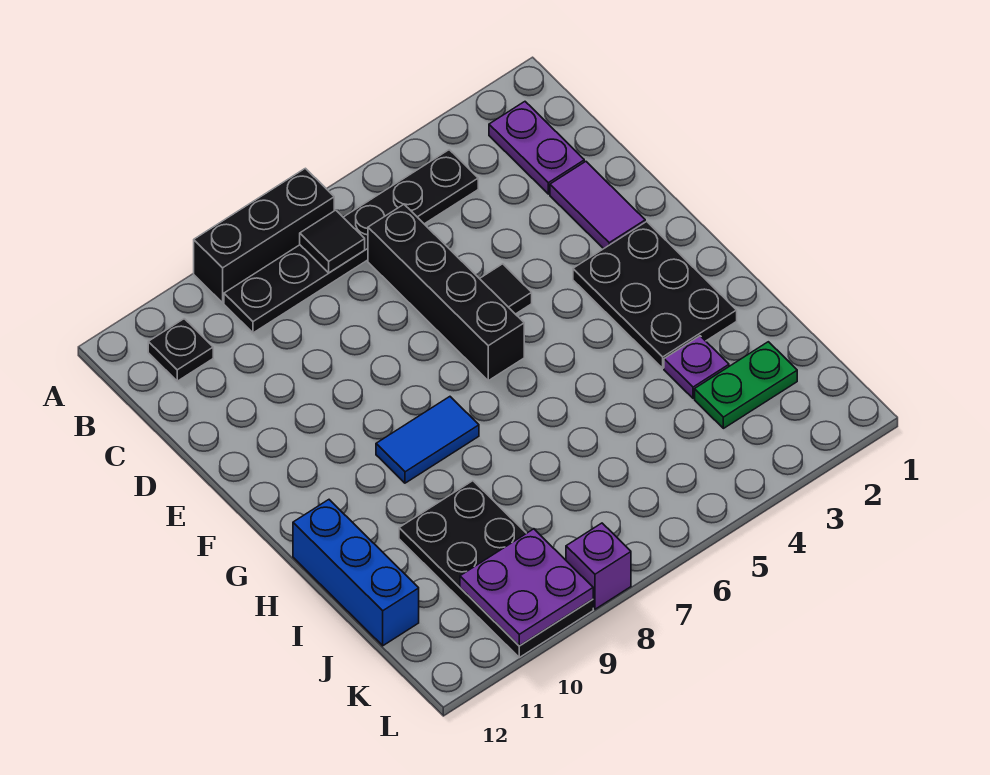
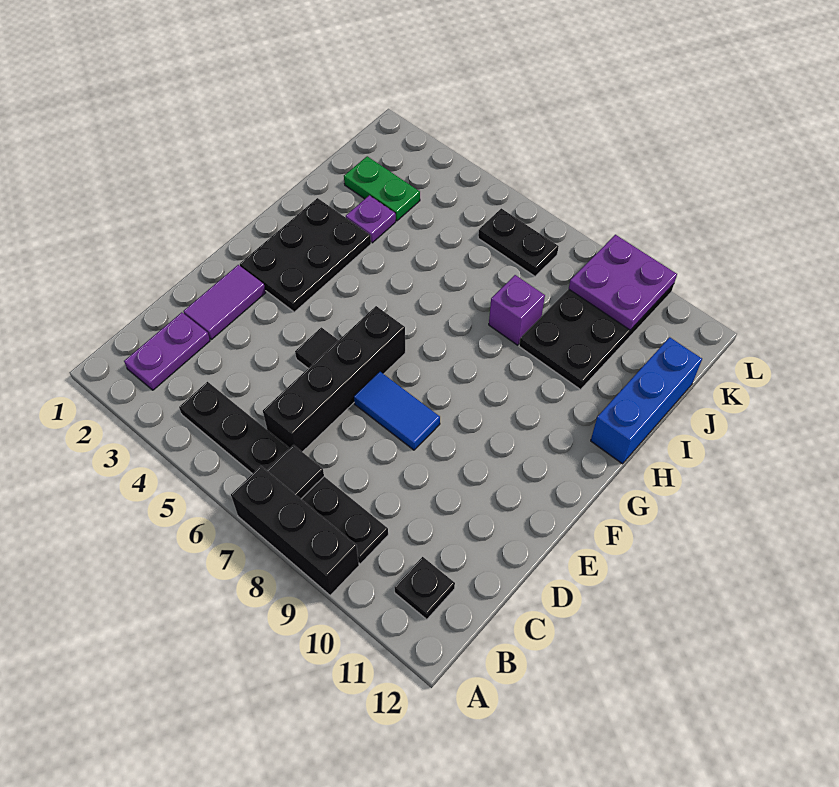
blue 1x2 tile [376,397,479,483] -> blue 1x2 tile moved to [354,372,440,450]
none -> black 1x2 plate [478,208,559,276]
purple 1x1 brick [566,523,631,609] -> purple 1x1 brick moved to [489,275,545,345]

